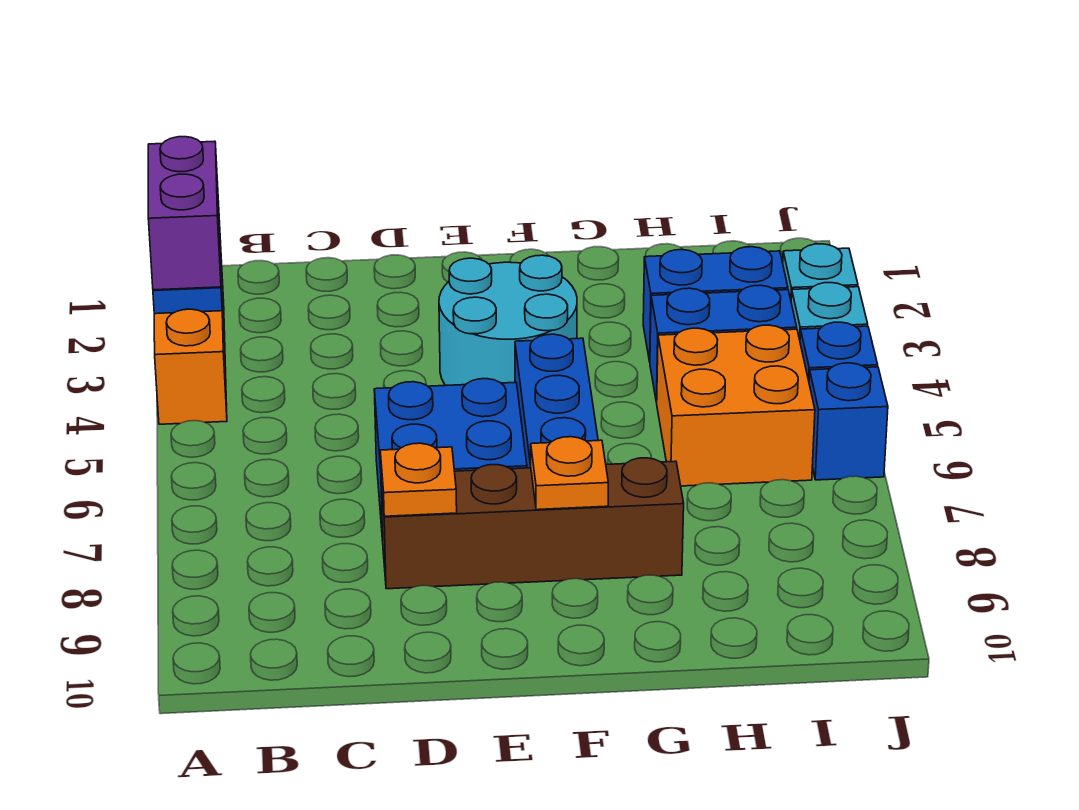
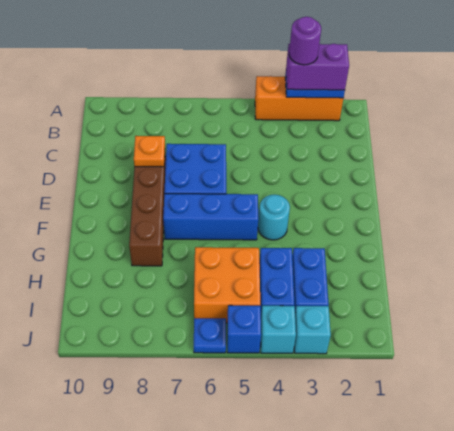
none -> purple 1x1 round brick [289,17,321,65]
cyan 2x2 round brick [439,255,577,385] -> cyan 1x1 round brick [258,194,290,240]
orange 1x1 plate [531,437,608,510] -> none
blue 1x1 brick [809,363,888,480] -> blue 1x1 plate [194,318,226,353]

